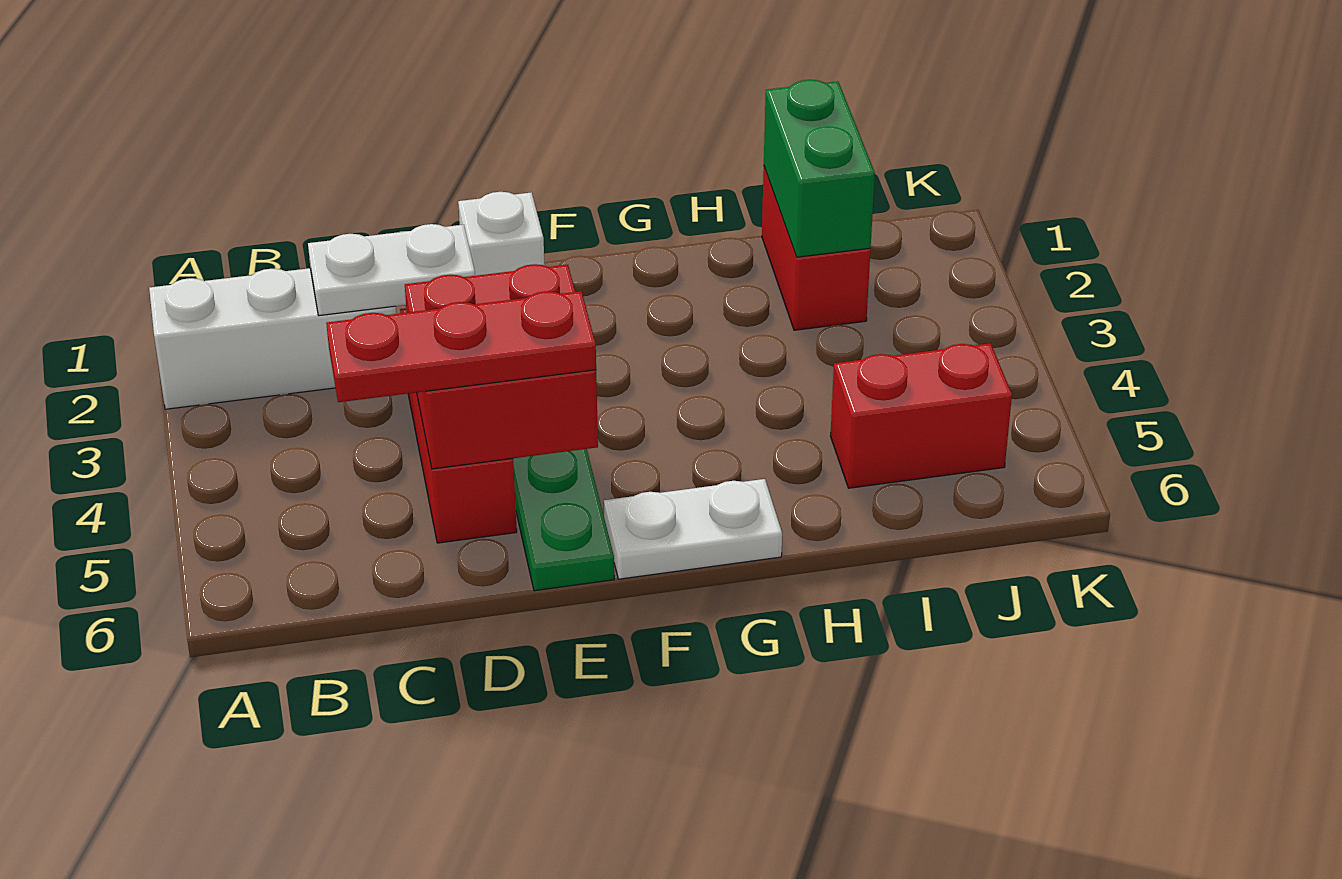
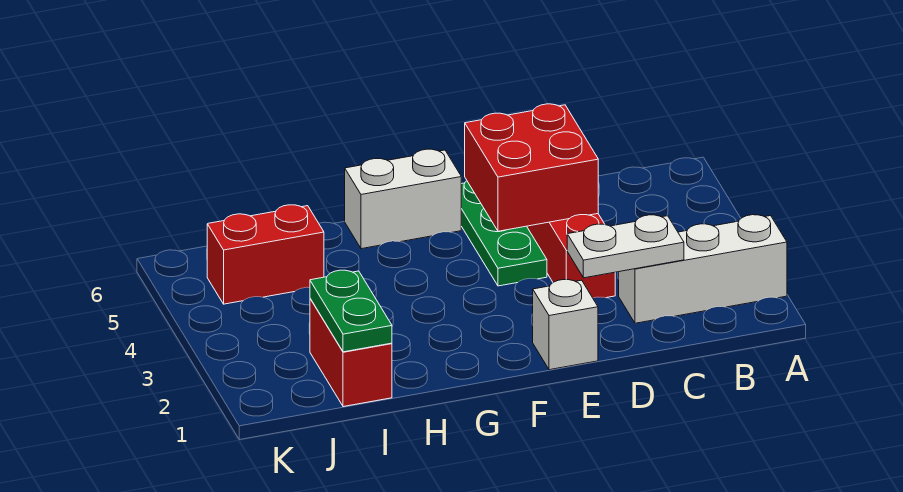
red 1x3 plate [326,291,596,402] -> none
white 1x2 plate [604,479,782,579] -> white 1x2 brick [345,149,461,249]
green 1x2 brick [764,80,875,257] -> green 1x2 plate [310,270,392,352]

